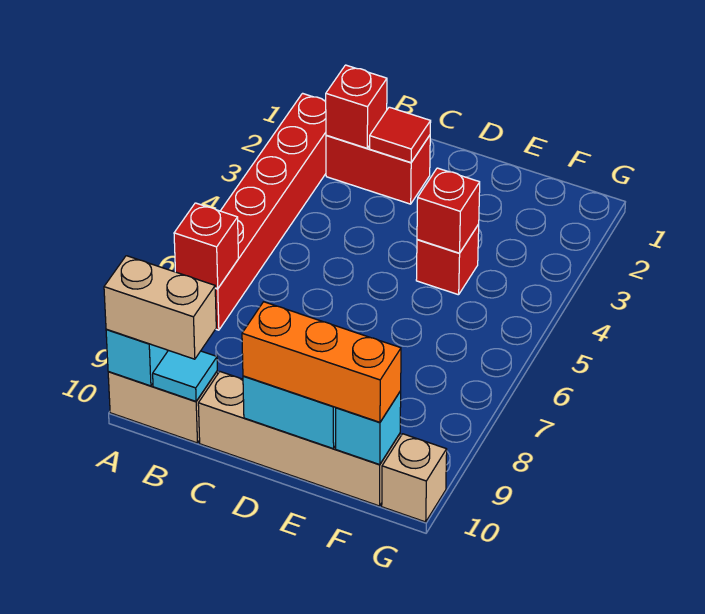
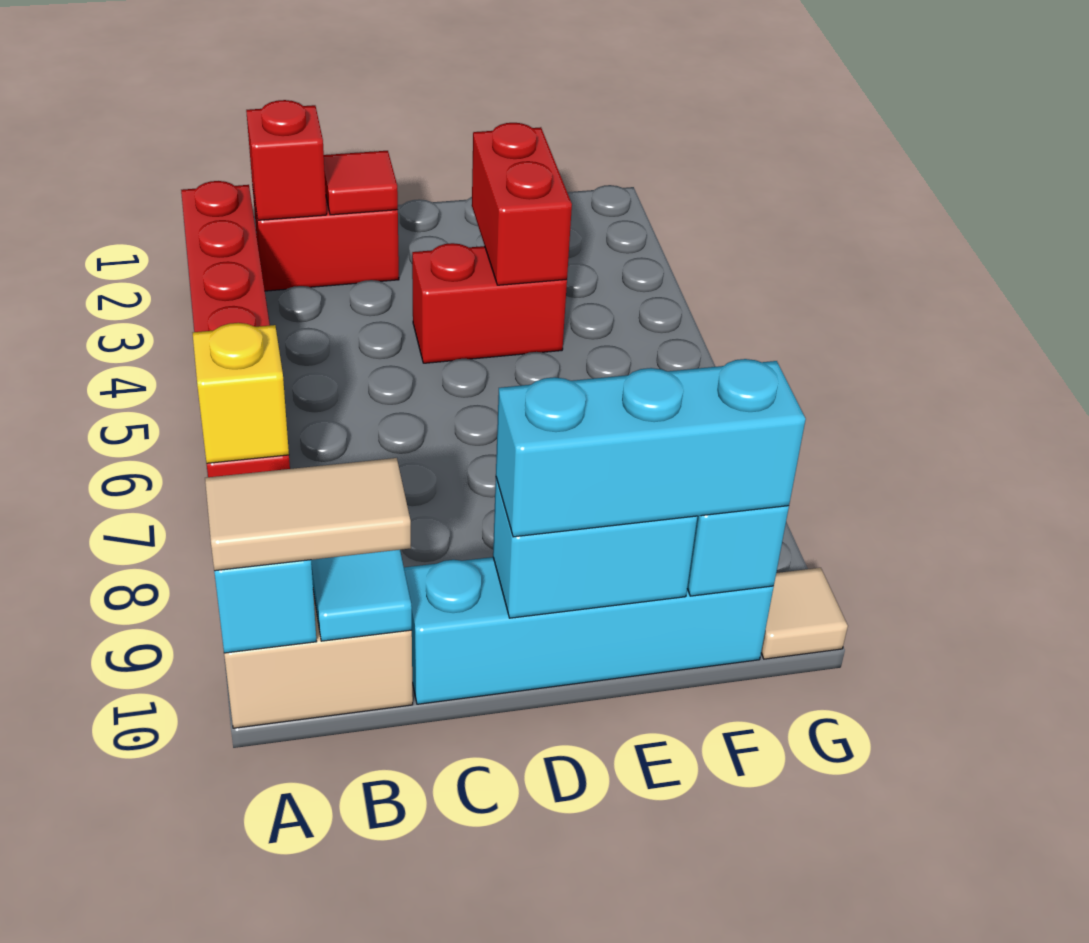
red 1x1 brick [174,203,238,289] -> yellow 1x1 brick [193,323,289,463]
tan 1x2 brick [104,256,216,359] -> tan 1x2 tile [205,458,411,571]
tan 1x4 brick [198,372,400,506] -> cyan 1x4 brick [404,557,774,704]
orange 1x3 brick [242,302,401,422] -> cyan 1x3 brick [496,359,806,537]
red 1x1 brick [416,225,479,295] -> red 1x2 brick [412,243,567,363]
red 1x1 brick [417,168,480,253] -> red 1x2 brick [472,123,572,285]
tan 1x1 brick [382,434,447,522] -> tan 1x1 tile [761,568,848,659]

